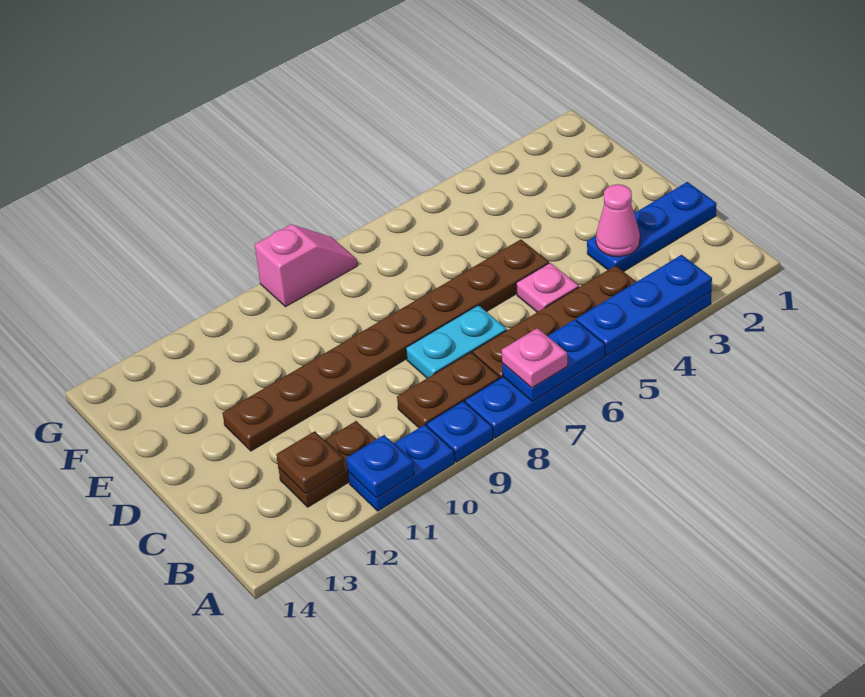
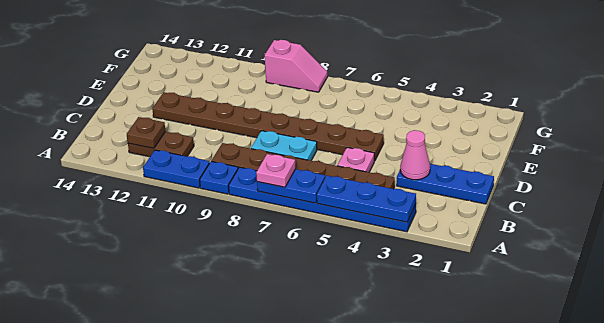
blue 1x1 plate [346,435,414,498] -> none

